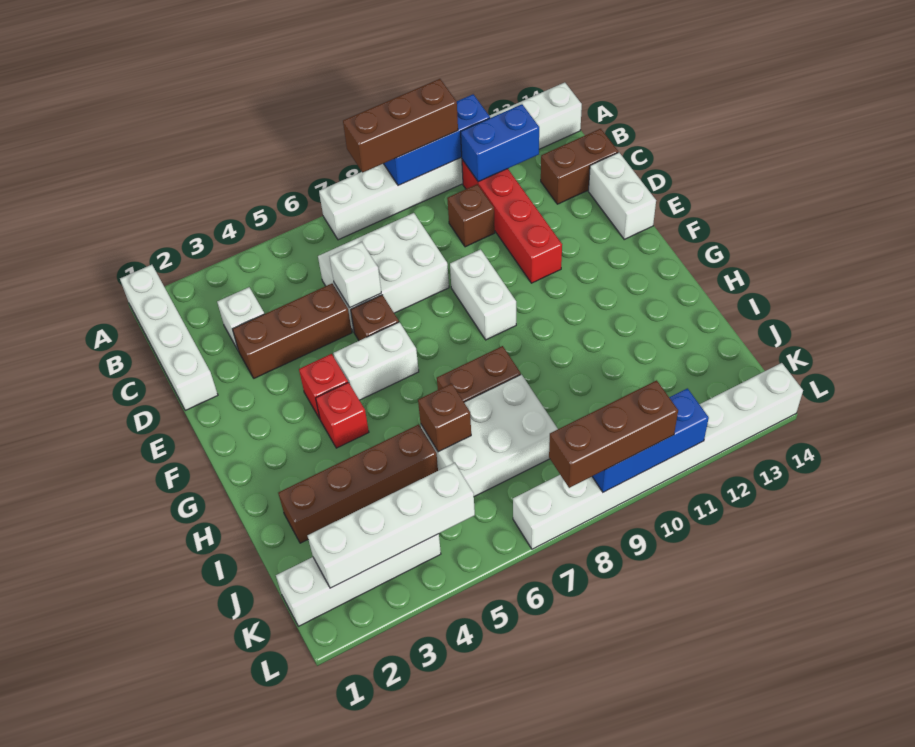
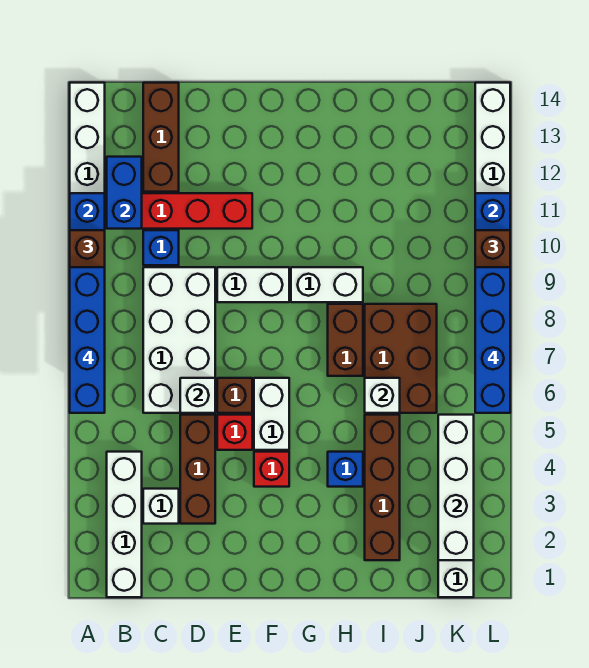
white 1x4 brick [120,265,218,410] -> white 1x4 brick turned to [107,452,142,597]
none -> blue 1x4 brick [70,267,105,413]
white 2x3 brick [318,213,449,332] -> white 2x4 brick [143,267,215,413]
brown 1x1 brick [447,184,495,247] -> blue 1x1 brick [143,230,179,265]
brown 1x2 brick [541,129,618,204] -> brown 1x3 brick [143,83,179,192]
white 1x2 brick [588,153,656,239] -> white 1x2 brick moved to [291,267,363,302]
red 1x1 brick [316,382,369,448] -> red 1x1 brick moved to [217,415,252,450]
none -> blue 1x1 brick [328,452,363,487]
white 2x3 brick [421,375,558,497] -> brown 2x3 brick [365,304,437,413]
brown 1x1 brick [418,383,471,452] -> white 1x1 brick [365,378,400,413]
none -> blue 1x4 brick [475,267,510,413]

